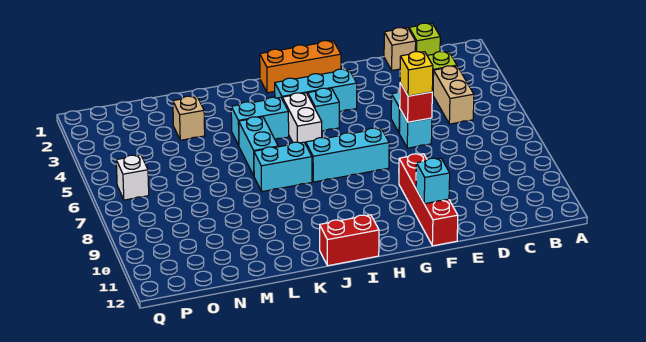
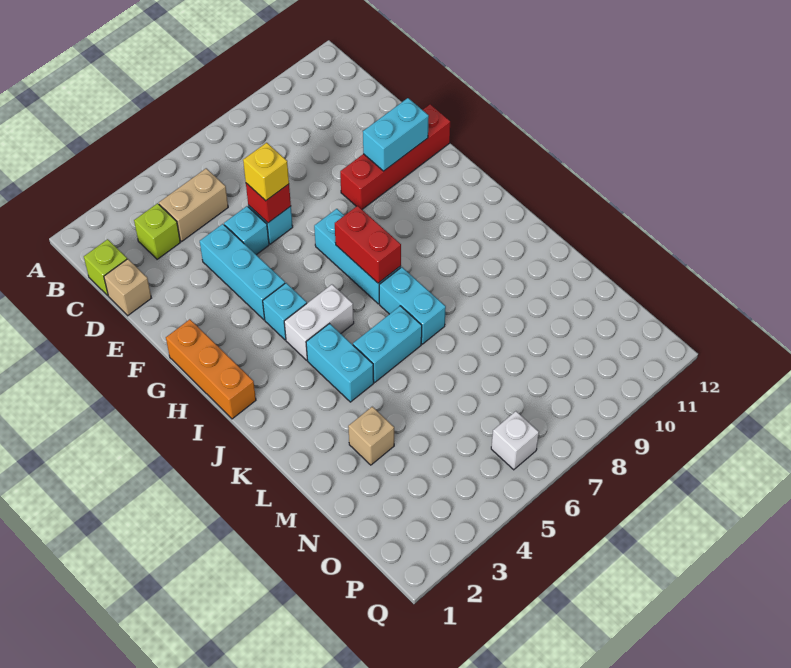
cyan 1x1 brick [416,158,450,204] -> cyan 1x2 brick [363,98,429,171]
cyan 1x3 brick [275,69,357,112] -> cyan 1x3 brick moved to [200,224,285,320]
red 1x2 brick [320,215,379,266] -> red 1x2 brick moved to [335,206,401,283]

